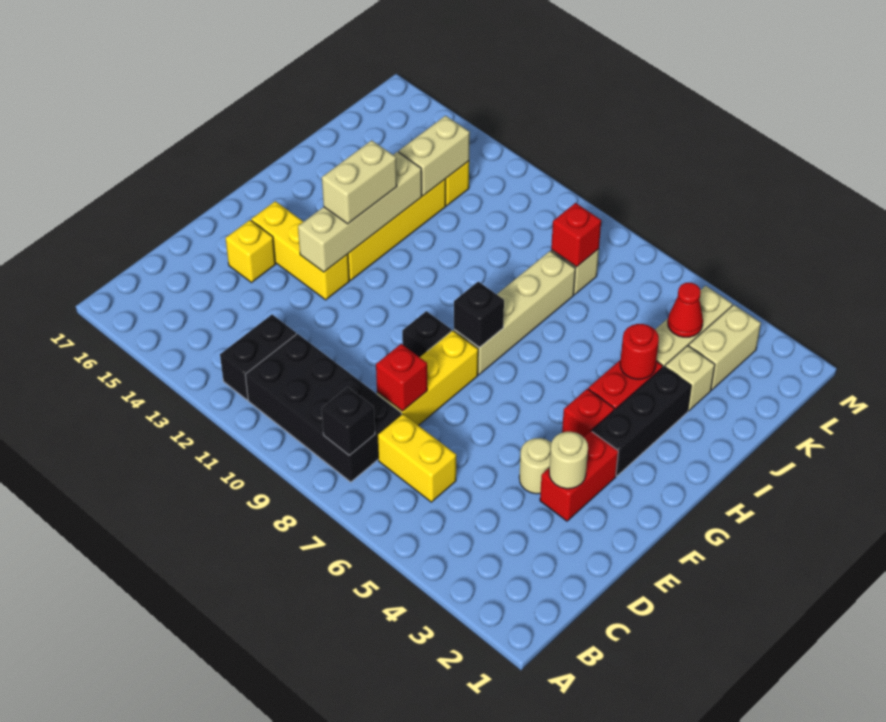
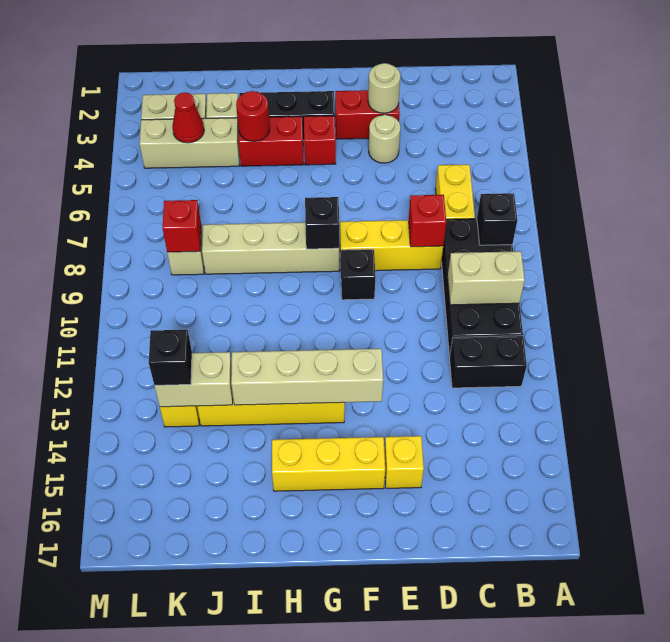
yellow 1x3 brick [251,201,349,300] -> yellow 1x3 brick turned to [272,437,385,491]
tan 1x2 brick [322,140,397,224] -> tan 1x2 brick moved to [448,251,525,305]
none -> black 1x1 brick [149,330,192,385]

